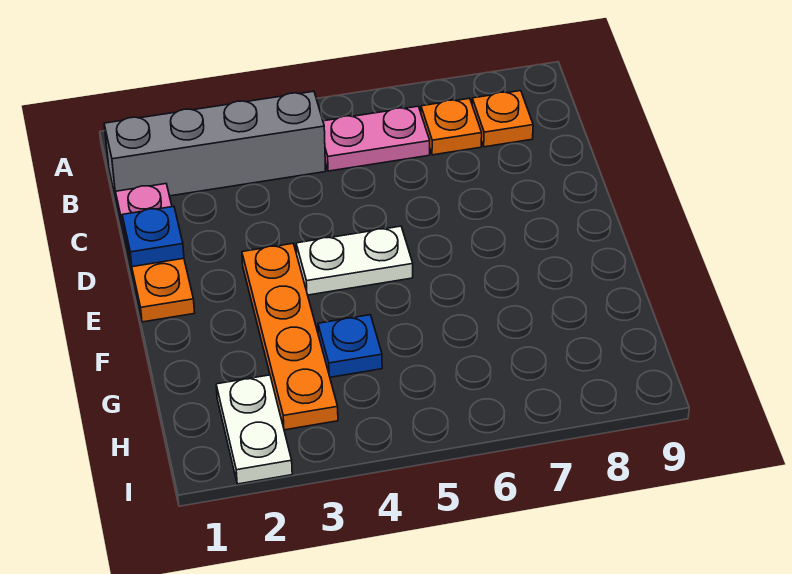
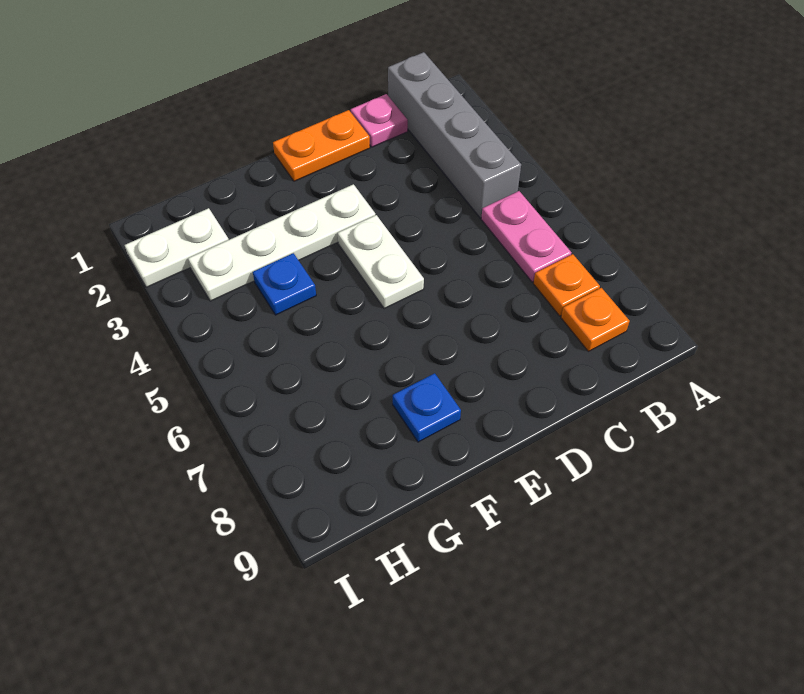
blue 1x1 plate [122,206,184,267] -> blue 1x1 plate moved to [393,373,461,442]
orange 1x4 plate [242,244,338,430] -> white 1x4 plate [188,184,375,301]

